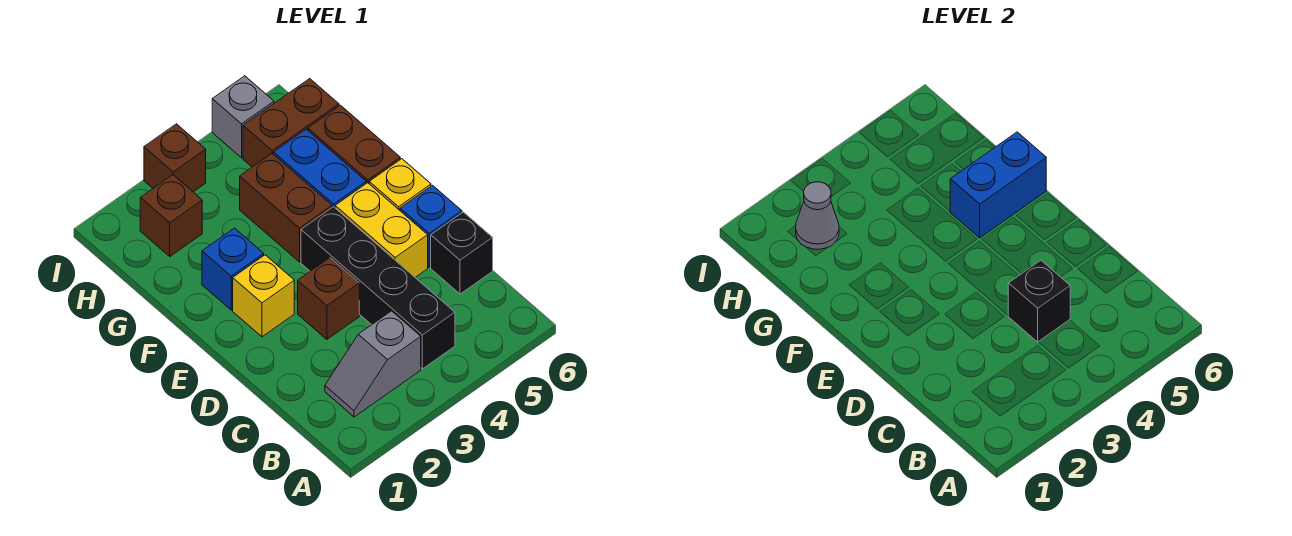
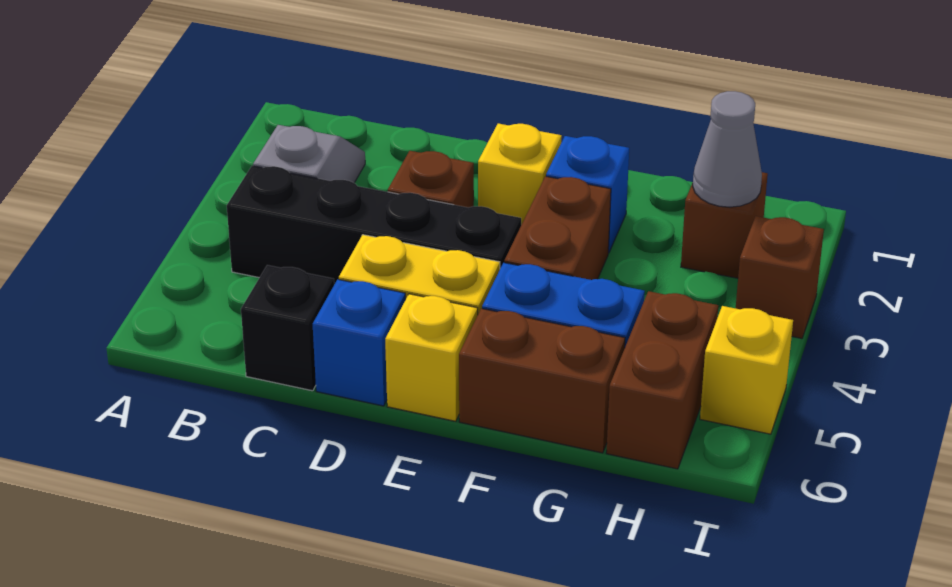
black 1x1 brick [1008,260,1070,342] -> none
brown 1x2 brick [240,154,332,262] -> brown 1x2 brick turned to [504,176,611,280]
blue 1x2 brick [950,132,1046,238] -> none
grey 1x1 brick [212,76,274,158] -> yellow 1x1 brick [700,306,793,434]

